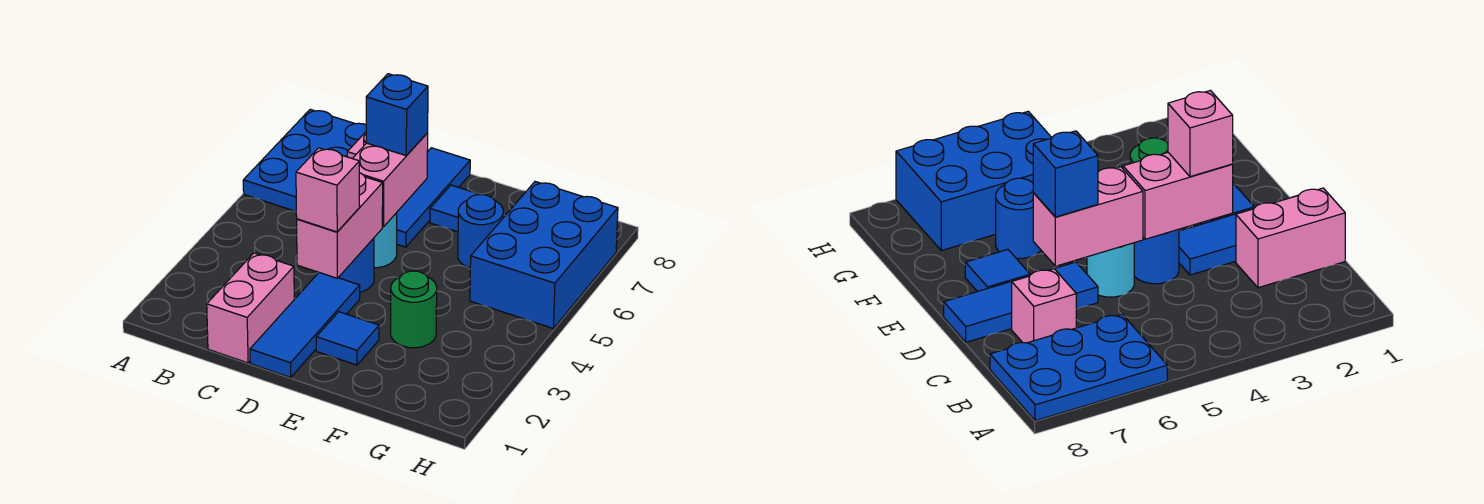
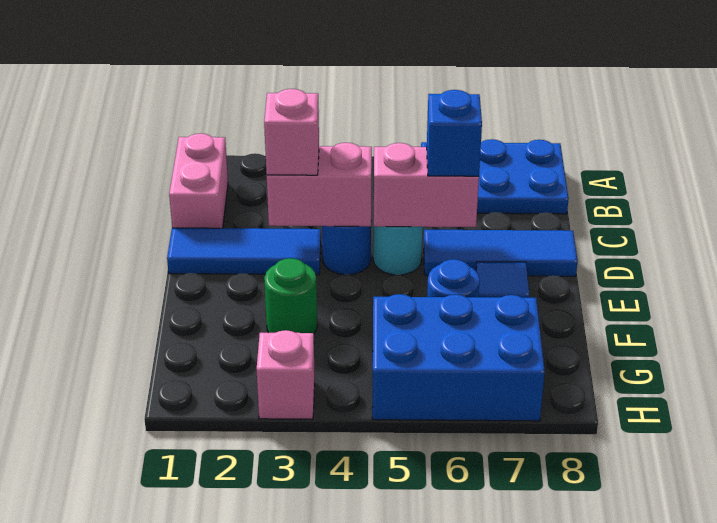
pink 1x2 brick [207,253,294,363] -> pink 1x2 brick turned to [169,133,228,228]
pink 1x1 brick [1012,269,1076,343] -> pink 1x1 brick moved to [257,330,315,419]
blue 1x1 tile [316,312,379,365] -> none

